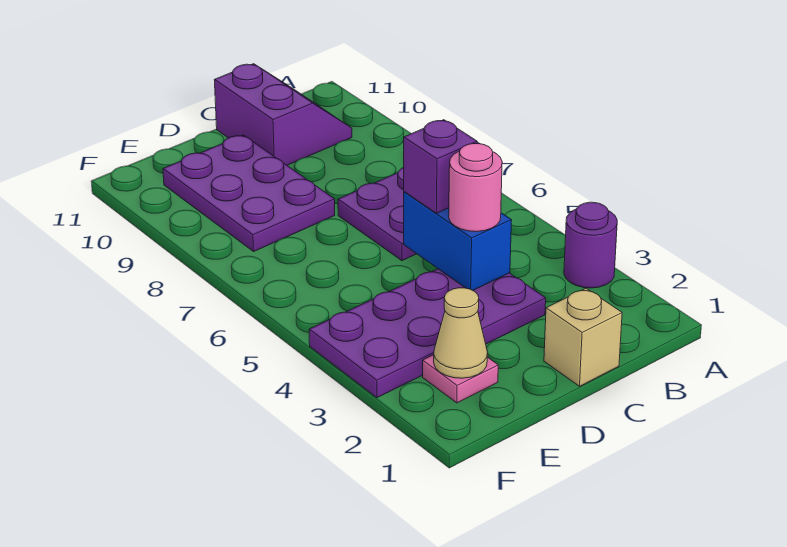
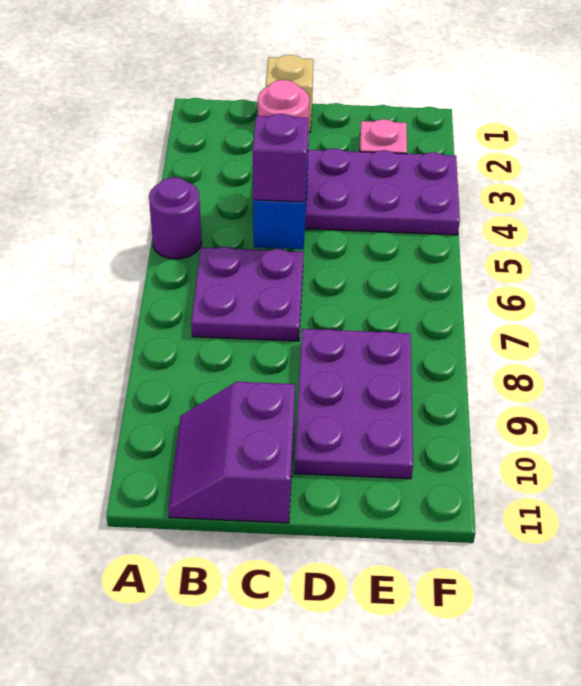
purple 1x1 round brick [564,202,617,288] -> purple 1x1 round brick moved to [149,177,202,259]
tan 1x1 cone [434,288,487,378] -> none

